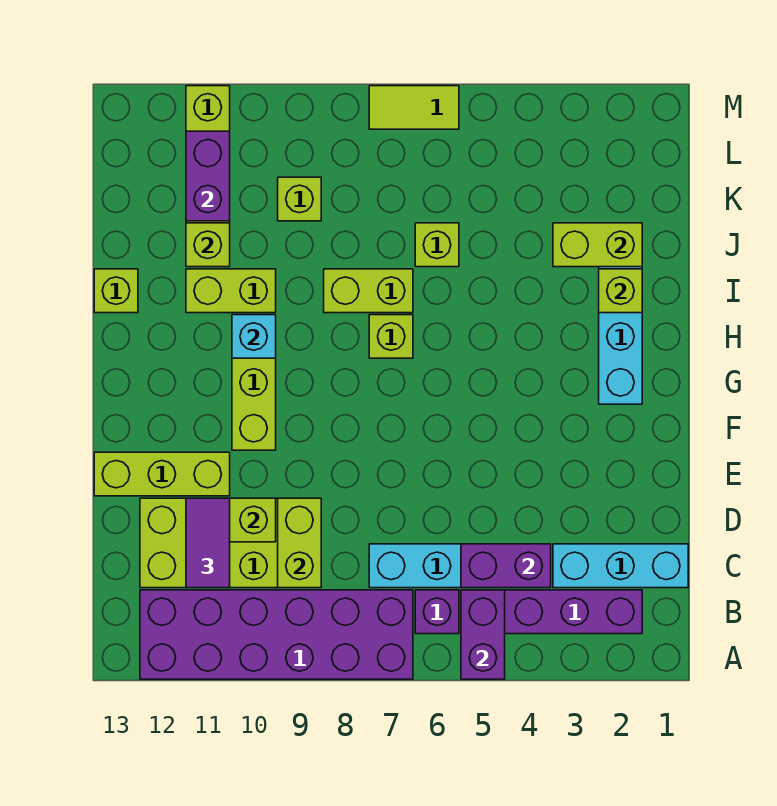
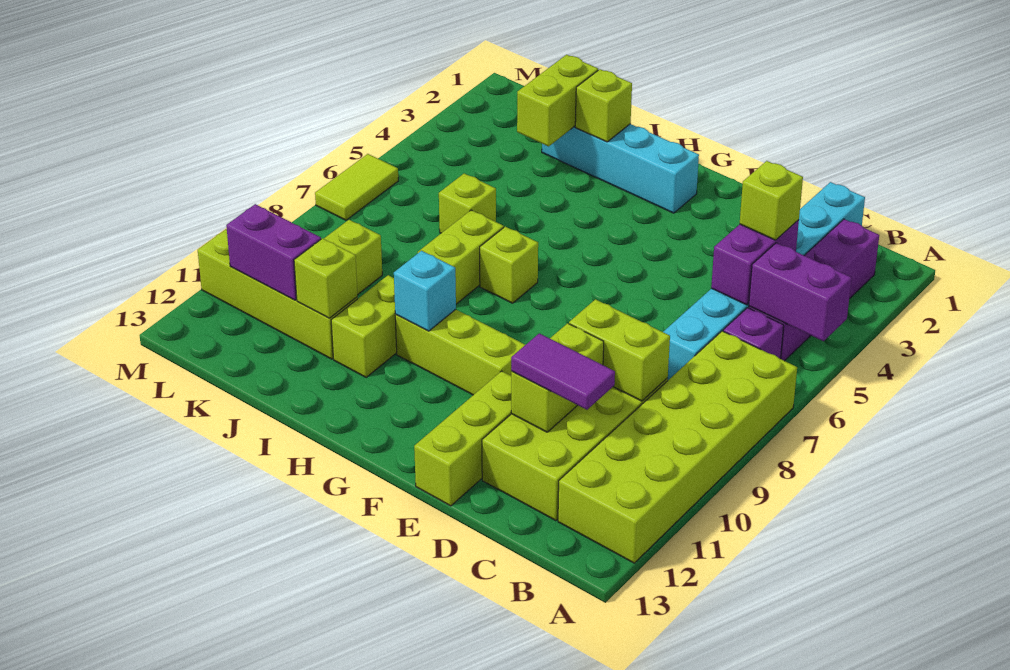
purple 2x6 brick [140,590,413,679] -> lime 2x6 brick [558,331,797,563]
lime 1x1 brick [94,269,138,313] -> lime 1x1 brick moved to [740,161,803,240]

